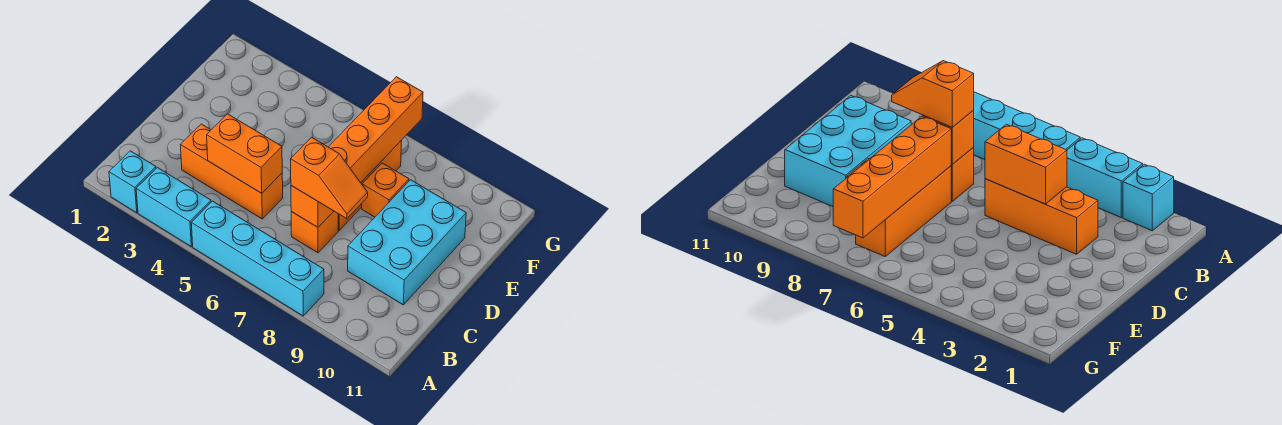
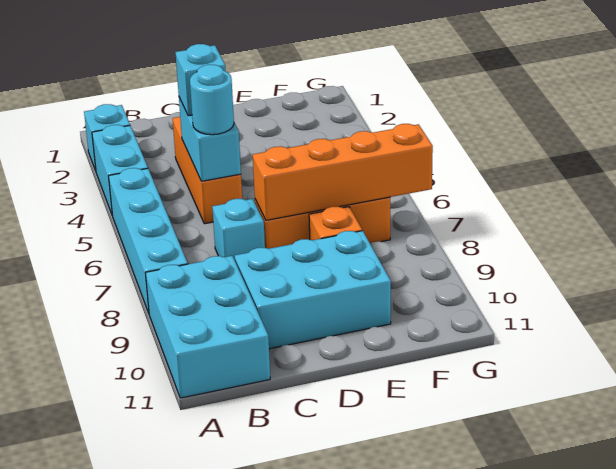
none -> cyan 2x3 brick [146,256,270,398]
orange 1x2 brick [207,114,282,193] -> cyan 1x2 brick [179,98,241,181]
none -> cyan 1x1 brick [175,44,226,116]
none -> cyan 1x1 round brick [190,65,234,135]
orange 1x1 brick [291,211,338,253] -> cyan 1x1 brick [212,199,265,260]
orange 1x1 brick [291,186,333,227] -> none
orange 1x2 slope [291,137,368,219] -> none

